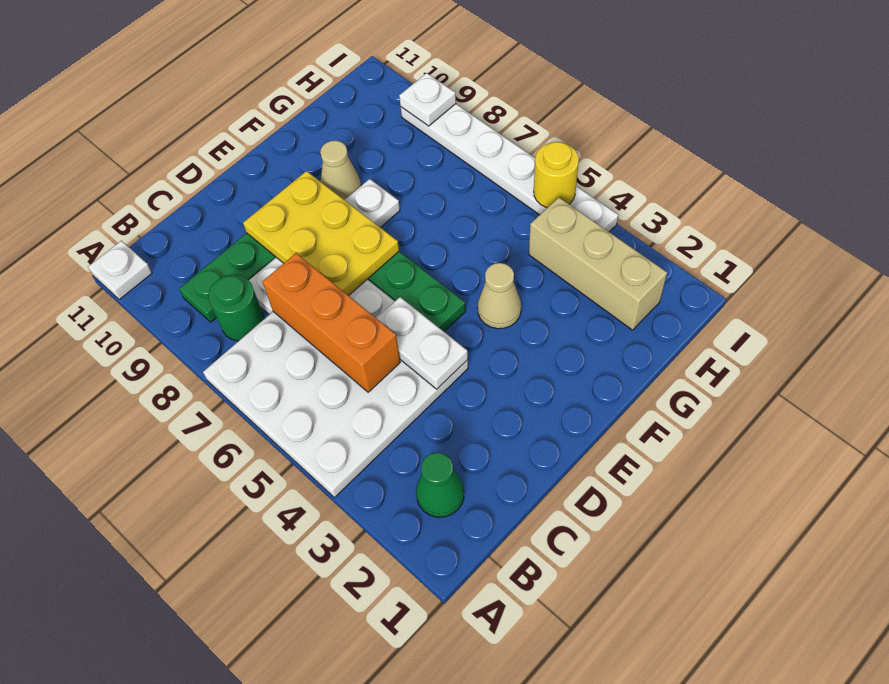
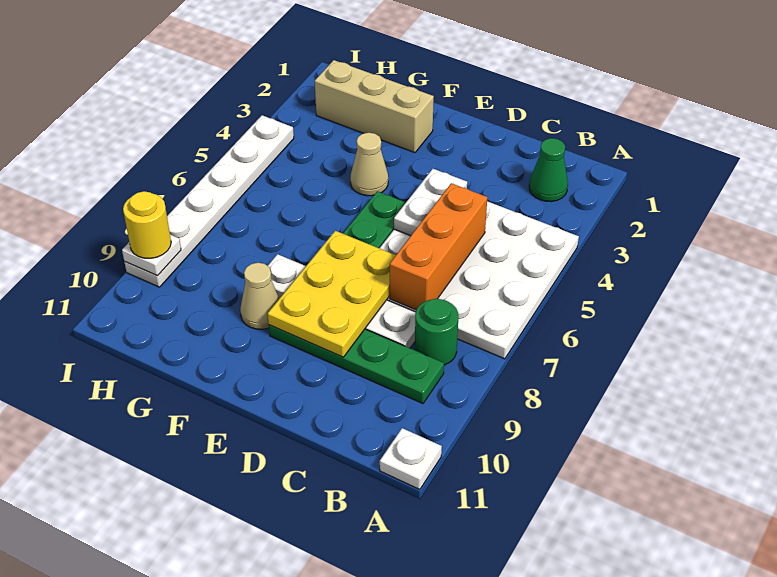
tan 1x3 brick [529,198,667,330] -> tan 1x3 brick turned to [315,60,434,153]
yellow 1x1 round brick [534,142,579,208] -> yellow 1x1 round brick moved to [123,191,171,258]

